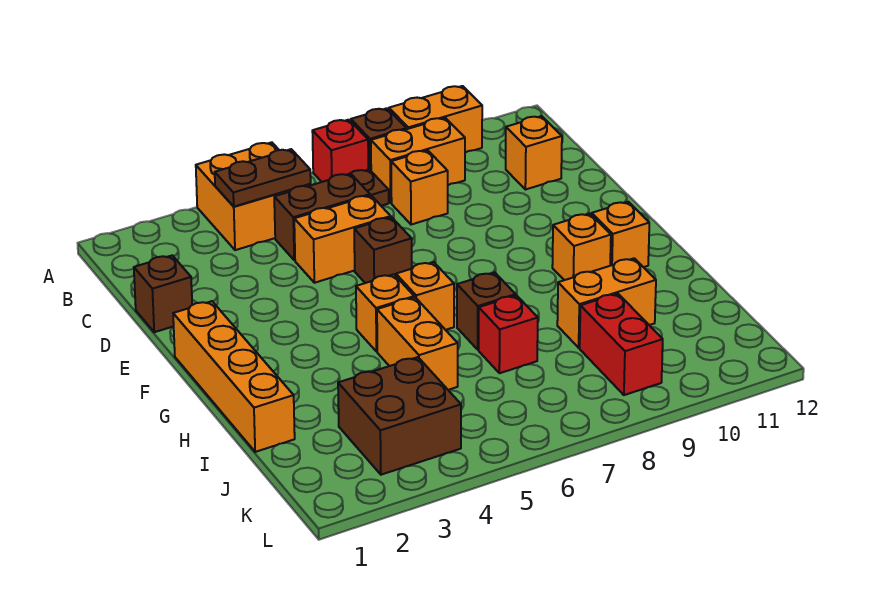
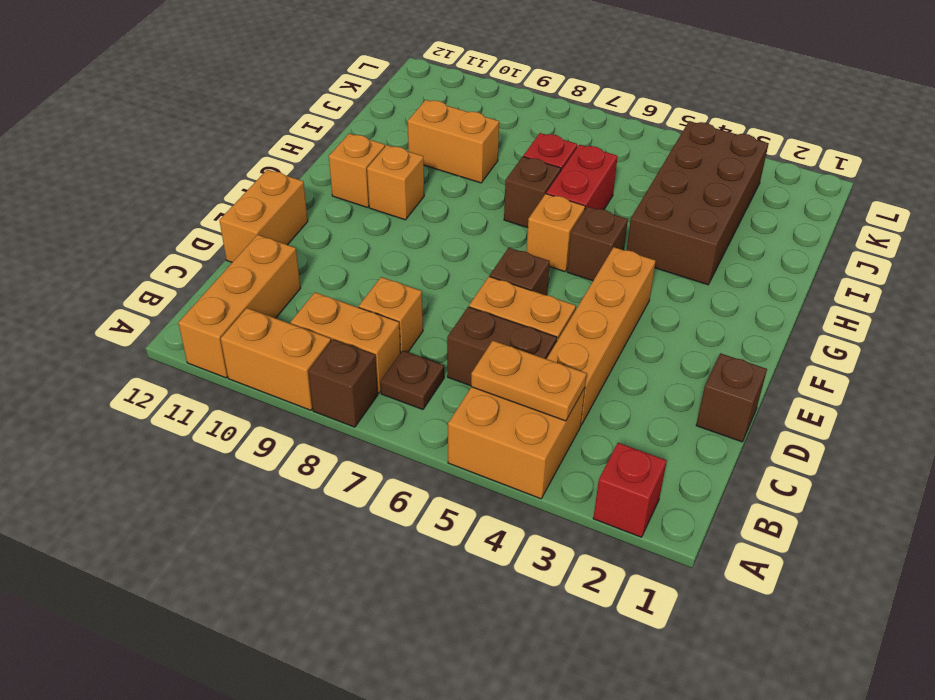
red 1x1 brick [312,120,368,182] -> red 1x1 brick moved to [593,443,667,537]
brown 1x2 plate [215,149,311,207] -> orange 1x2 plate [471,341,587,421]
orange 1x1 brick [506,116,562,190] -> orange 1x3 brick [178,235,301,378]
orange 1x4 brick [173,301,295,452] -> orange 1x4 brick moved to [547,247,656,425]
orange 1x1 brick [356,274,414,352] -> brown 1x1 brick [567,207,628,281]
orange 1x2 brick [377,297,458,390] -> orange 1x2 brick moved to [219,170,308,262]
brown 2x2 brick [338,357,461,475] -> brown 2x4 brick [627,121,769,285]
red 1x2 brick [580,294,663,395] -> red 1x2 brick moved to [546,144,618,210]

